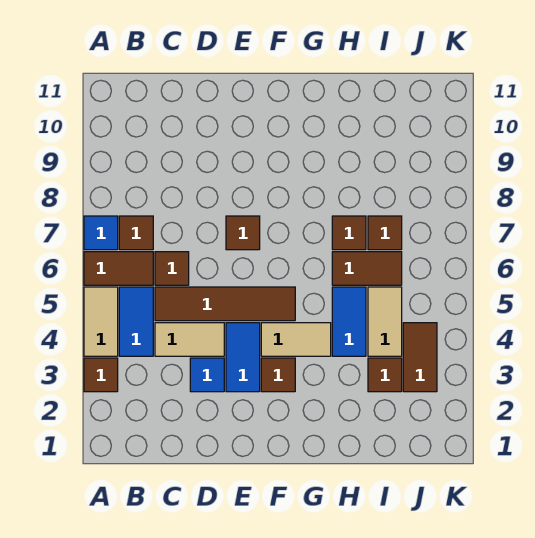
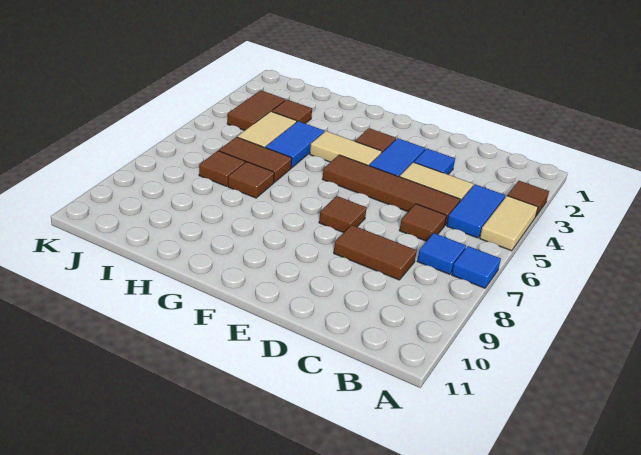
brown 1x2 tile [84,252,153,285] -> brown 1x2 tile moved to [334,225,417,280]
brown 1x1 tile [119,216,153,250] -> blue 1x1 tile [417,233,466,274]

